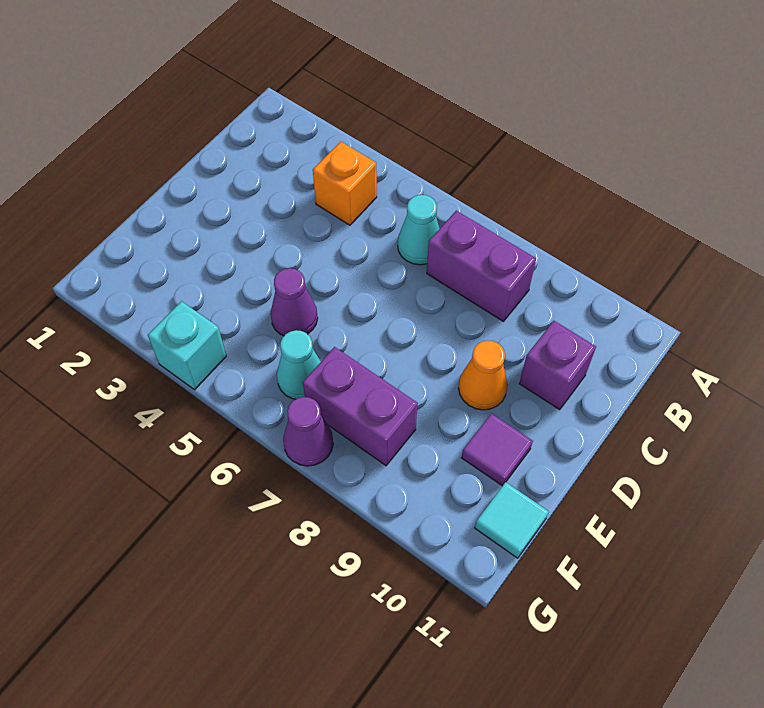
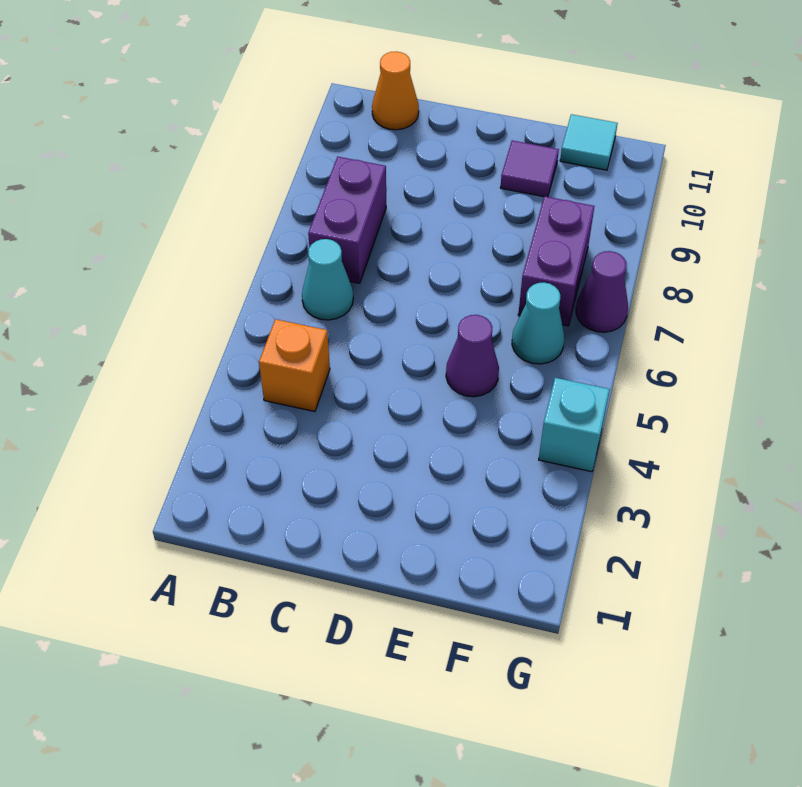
purple 1x1 brick [519,321,596,410] -> none
orange 1x1 cone [459,340,508,410] -> orange 1x1 cone moved to [372,51,419,130]

